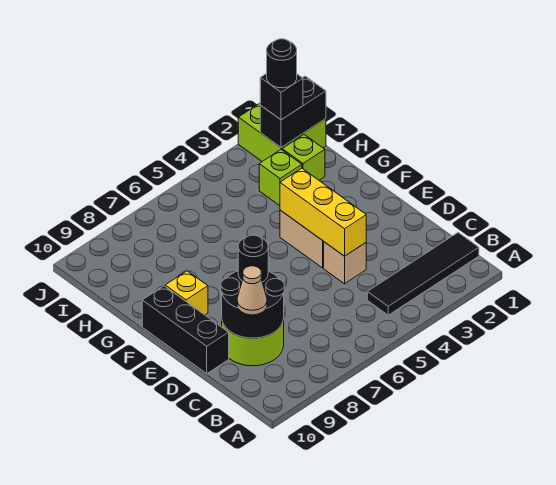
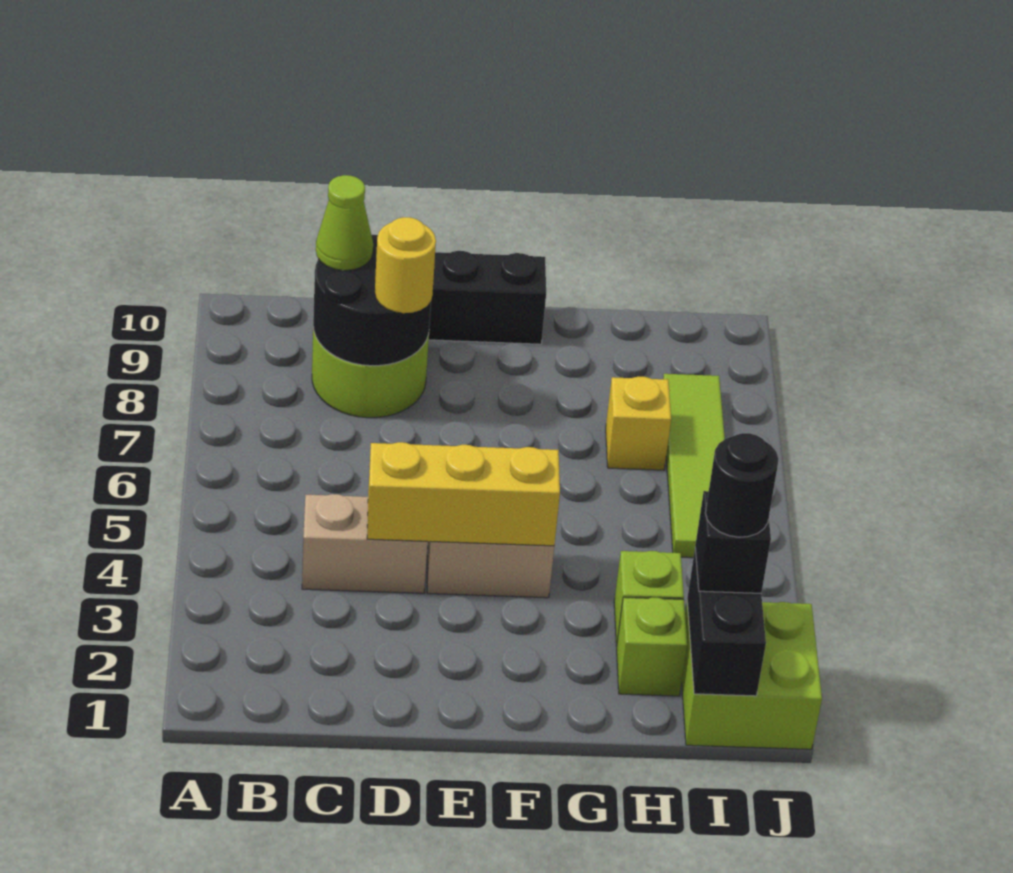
black 1x4 tile [367,233,479,315] -> none
tan 1x1 cone [237,266,267,315] -> lime 1x1 cone [316,175,373,270]
tan 1x1 brick [324,242,366,284] -> tan 1x2 brick [302,494,428,593]
black 1x1 round brick [238,235,268,282] -> yellow 1x1 round brick [375,217,436,313]
yellow 1x1 brick [165,271,208,315] -> yellow 1x1 brick moved to [606,377,671,470]
none -> lime 1x4 tile [663,374,725,558]

